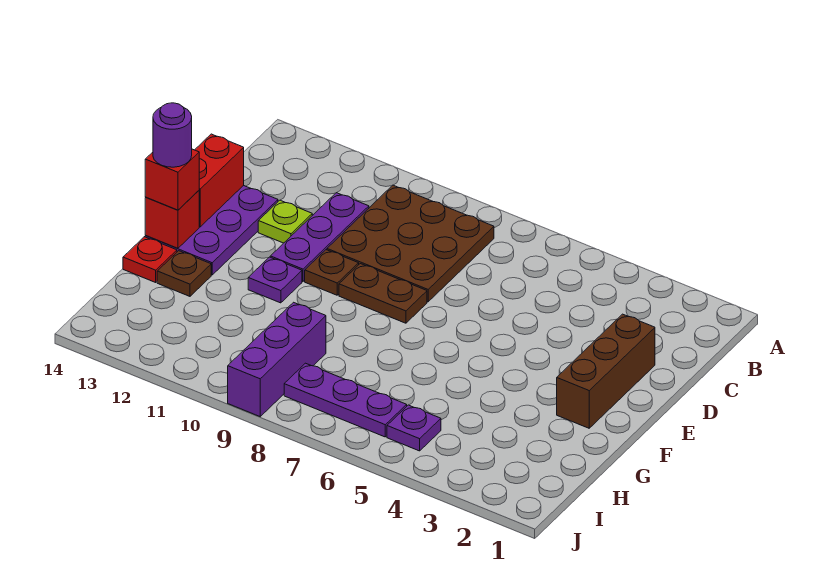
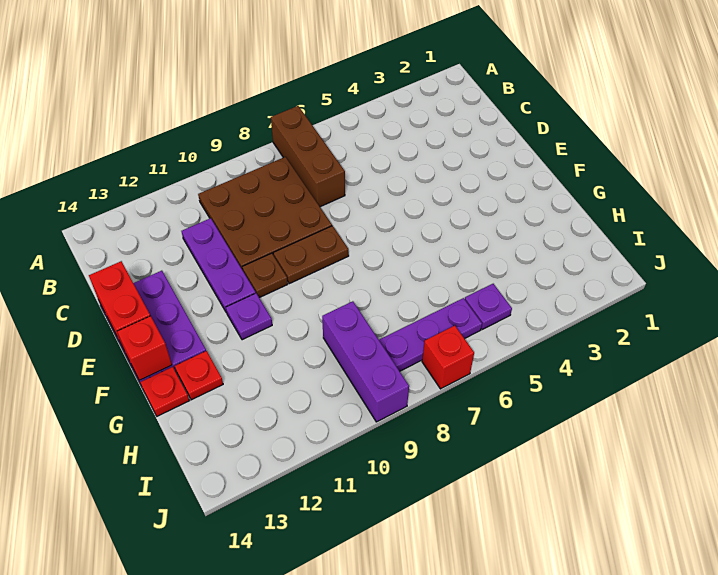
brown 1x3 brick [557,314,655,428] -> brown 1x3 brick moved to [271,106,345,207]
lime 1x1 plate [258,200,312,243] -> none
red 1x1 brick [145,149,199,210] -> red 1x1 brick moved to [422,326,474,389]
purple 1x1 round brick [153,103,192,167] -> none
brown 1x1 plate [157,251,211,296] -> red 1x1 plate [175,351,223,400]

